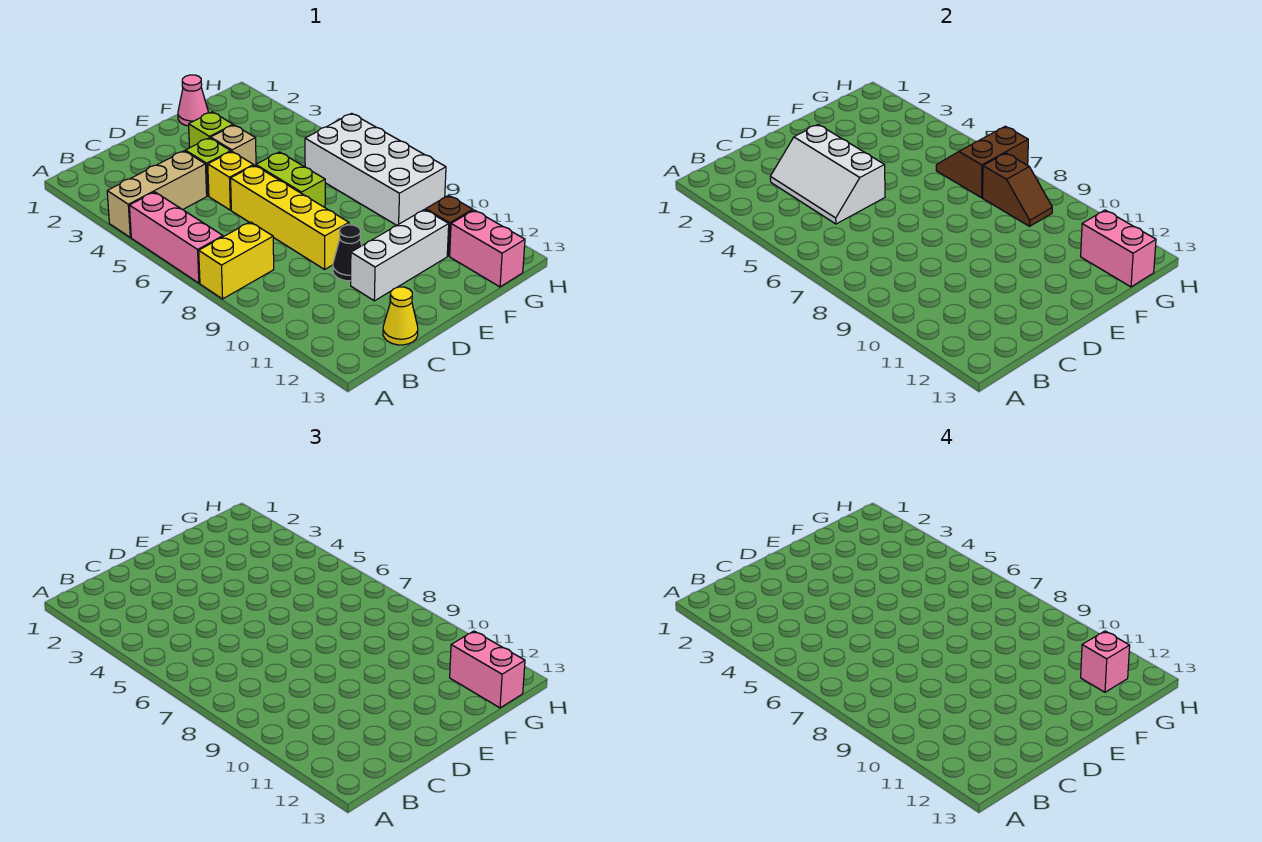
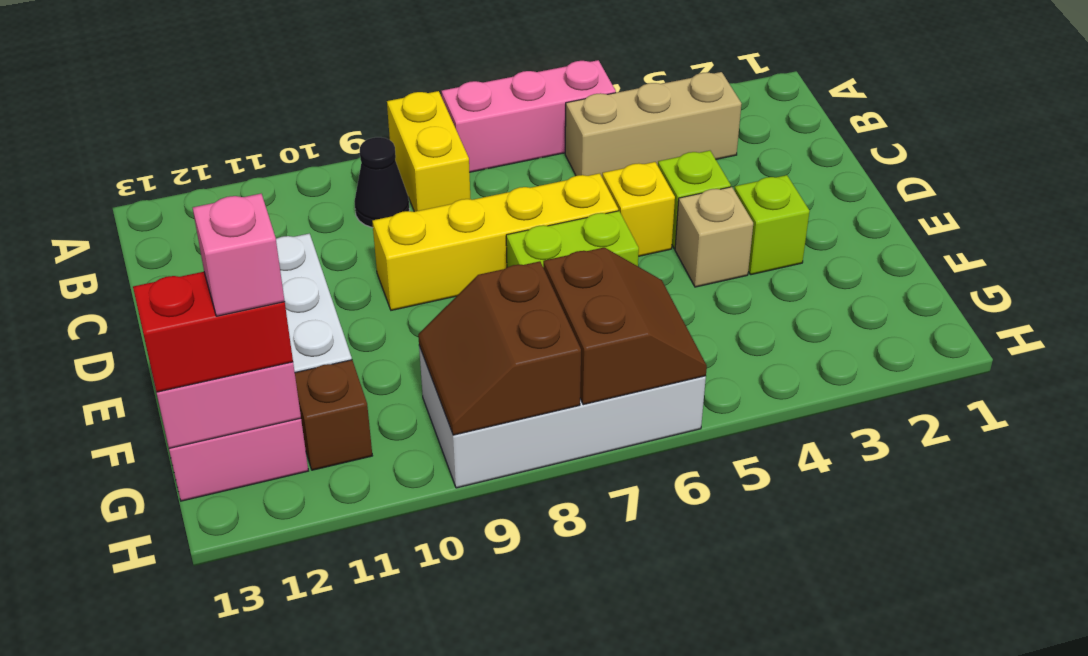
tan 1x3 brick [107,151,207,237] -> tan 1x3 brick turned to [565,72,741,177]
white 2x3 slope [770,124,885,224] -> none
yellow 1x1 cone [383,287,418,345] -> none
black 1x1 cone [333,225,362,281] -> black 1x1 cone moved to [354,137,410,228]
pink 1x1 cone [178,75,208,126] -> none
brown 1x2 slope [983,153,1052,226] -> brown 2x2 slope [418,261,581,435]
pink 1x2 brick [450,631,525,708] -> red 1x2 brick [133,272,293,392]

